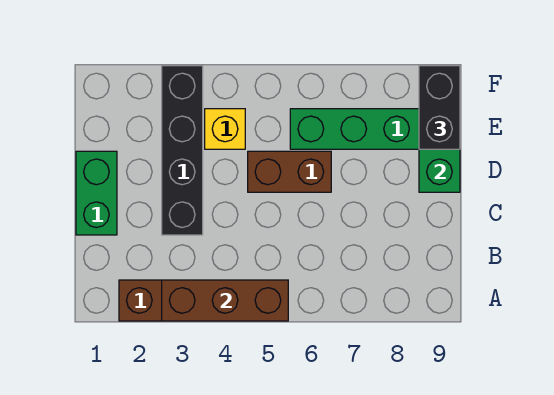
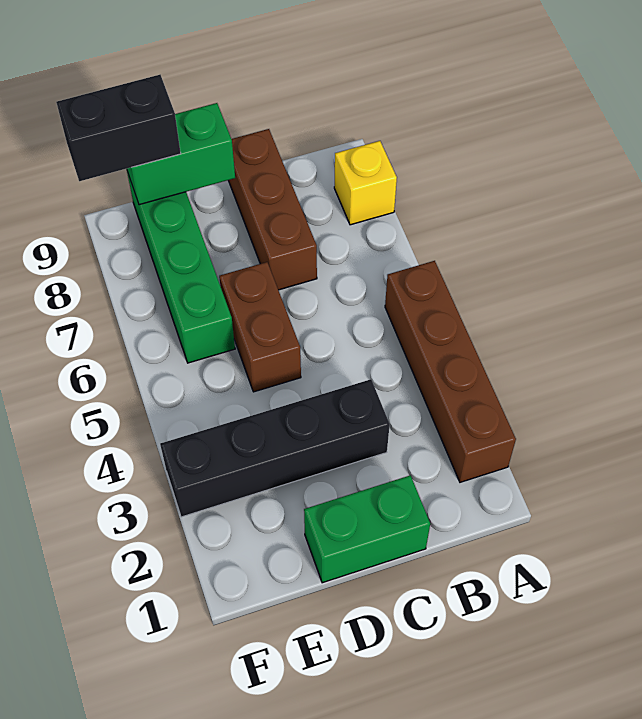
brown 1x3 brick [162,280,288,321] -> brown 1x3 brick moved to [228,129,317,290]
yellow 1x1 brick [205,109,245,149] -> yellow 1x1 brick moved to [334,141,397,225]

